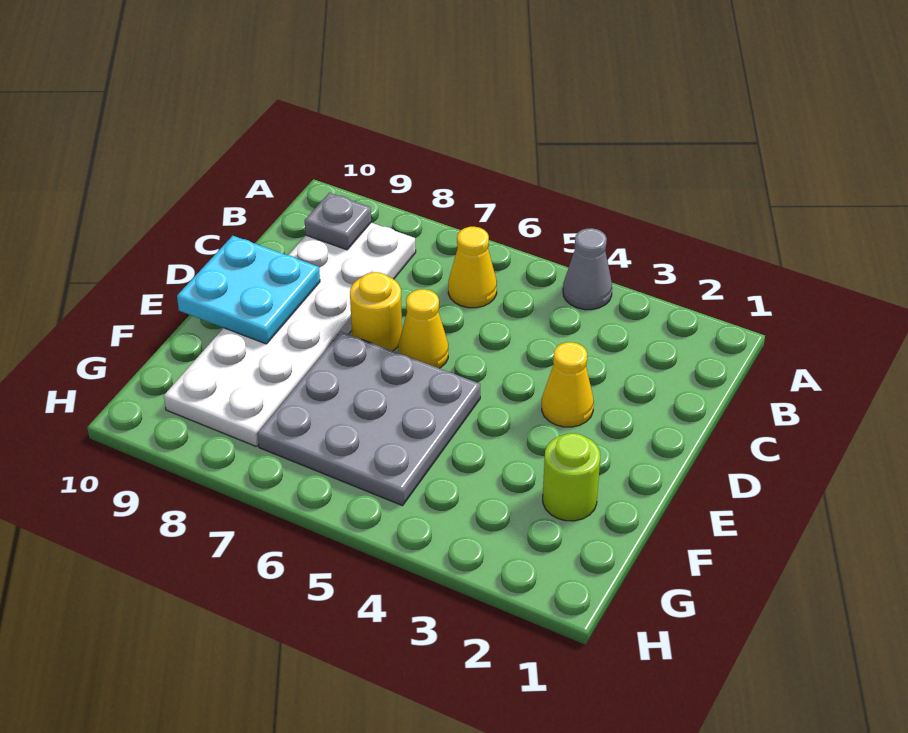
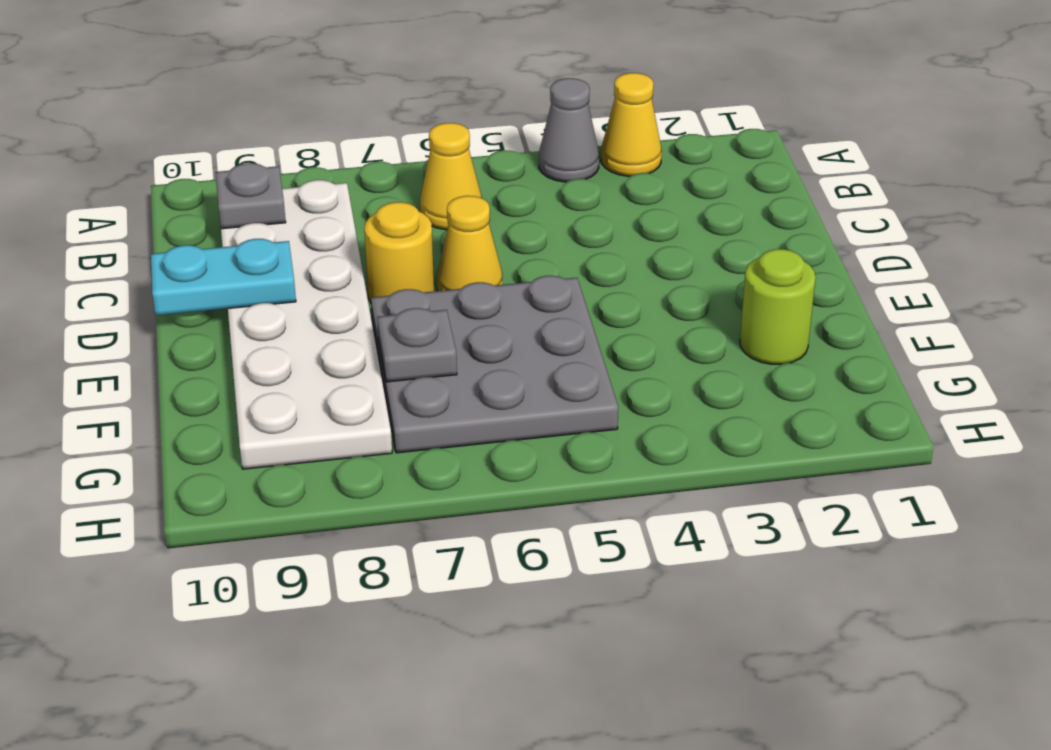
yellow 1x1 cone [542,342,594,427] -> yellow 1x1 cone moved to [601,73,662,176]
cyan 2x2 plate [177,236,320,344] -> cyan 1x2 plate [151,239,296,315]
none -> grey 1x1 plate [377,308,457,382]

